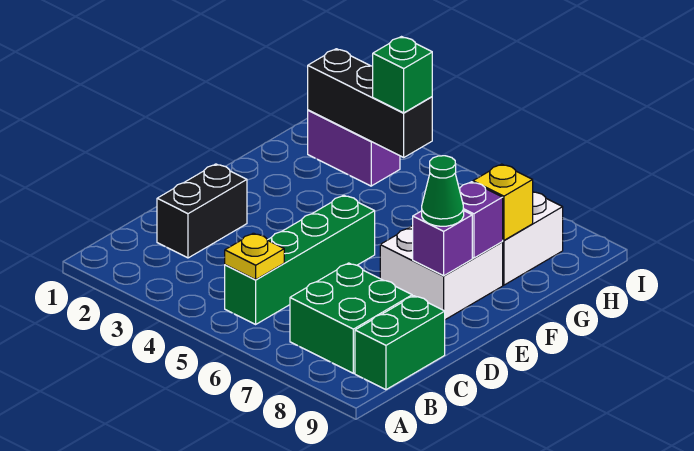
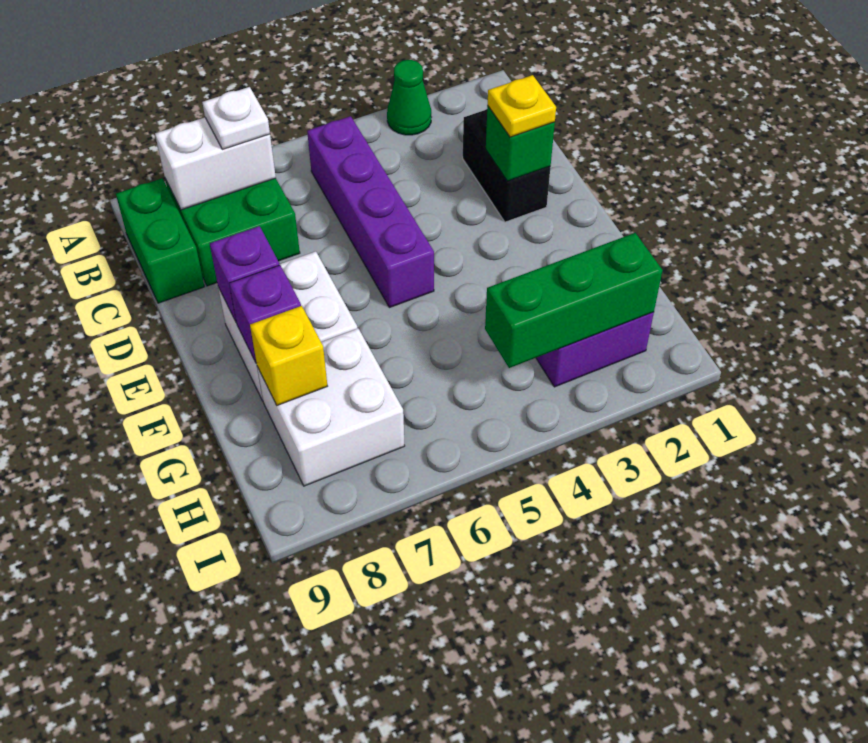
green 1x4 brick [225,195,375,324] -> purple 1x4 brick [307,116,434,308]
yellow 1x1 plate [225,233,284,280] -> yellow 1x1 plate moved to [488,75,556,137]
none -> white 1x2 brick [155,117,276,210]
none -> white 1x1 plate [202,87,270,149]
green 1x1 cone [422,156,464,226] -> green 1x1 cone moved to [387,60,431,135]
black 1x3 brick [308,49,432,157] -> green 1x3 brick [485,233,663,368]
green 1x1 brick [373,37,432,113] -> green 1x1 brick moved to [486,106,555,181]

